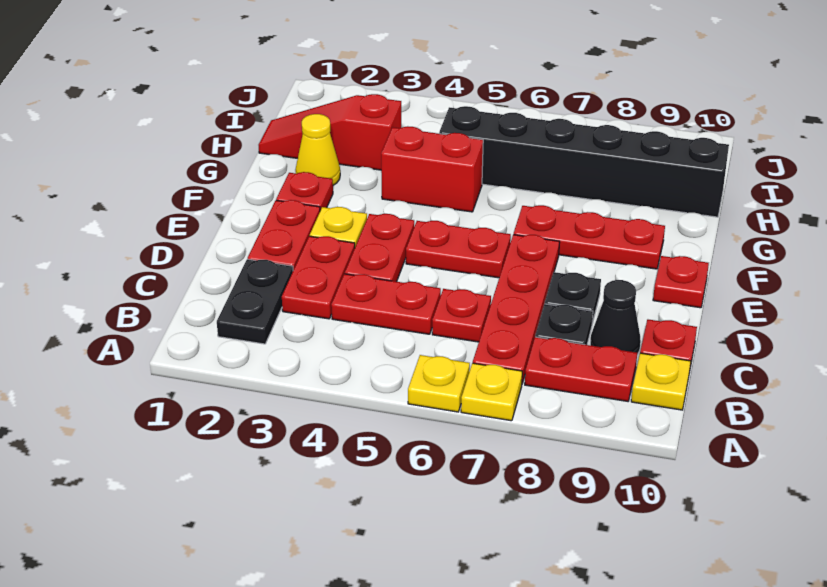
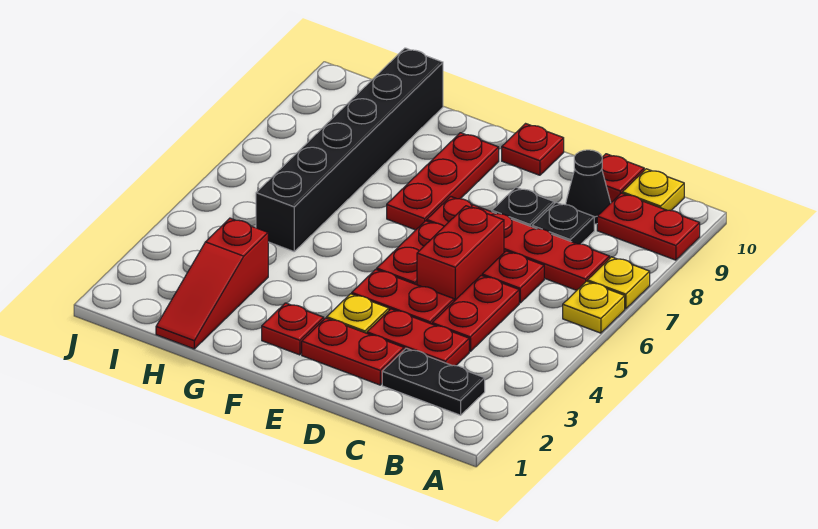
red 1x2 plate [525,337,637,401] -> red 1x2 plate turned to [597,193,700,260]
yellow 1x1 cone [295,114,340,185] -> none
red 1x2 brick [381,126,483,212] -> red 1x2 brick moved to [417,206,504,301]

